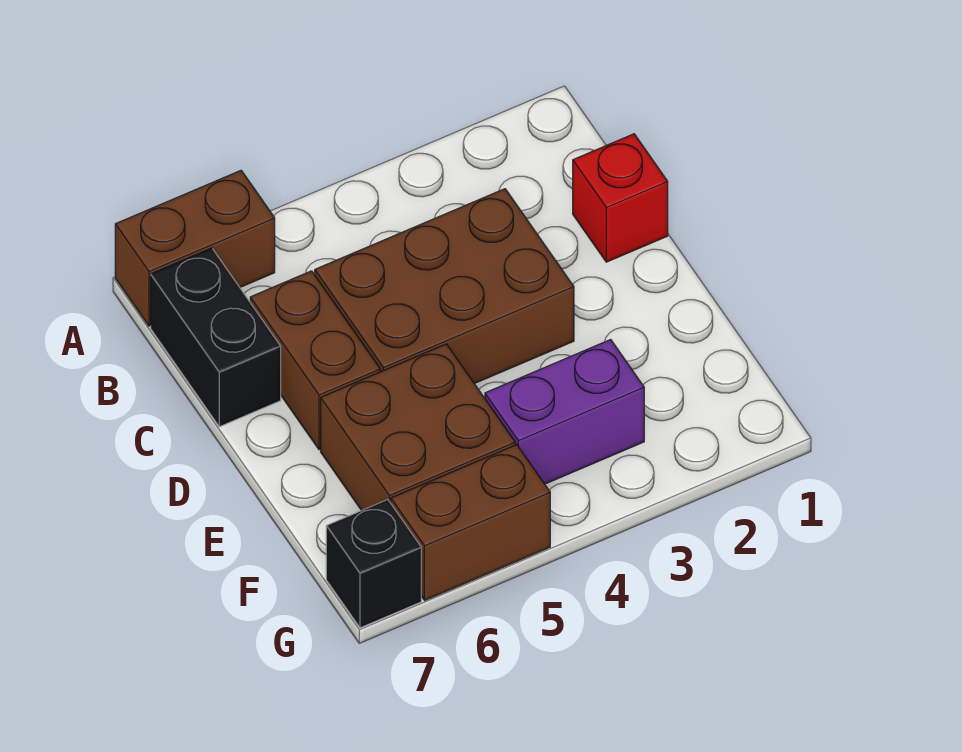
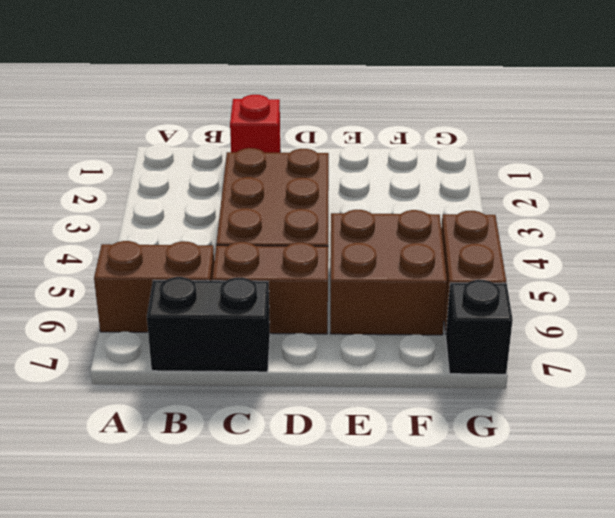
brown 1x2 brick [115,171,275,326] -> brown 1x2 brick turned to [94,241,214,332]
purple 1x2 brick [485,339,644,484] -> none

